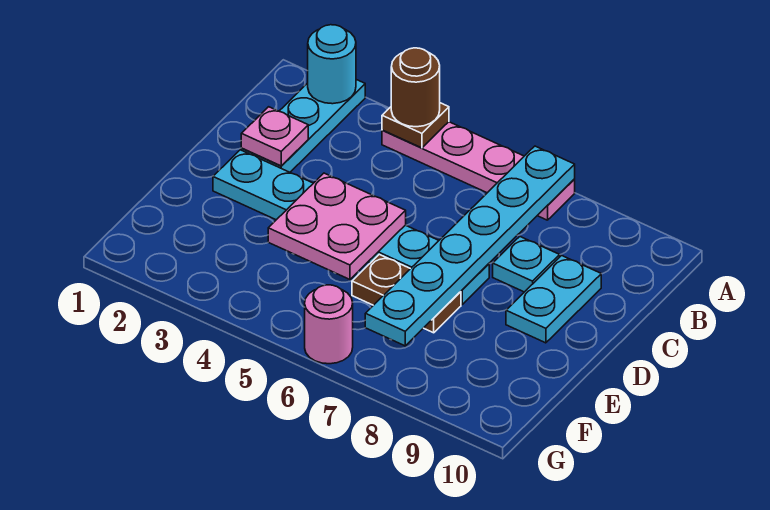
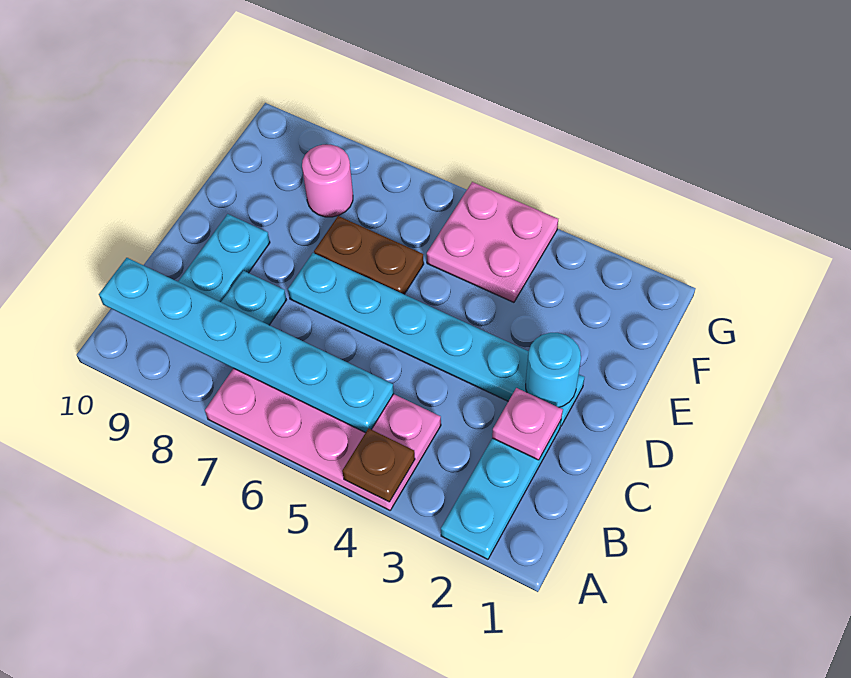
cyan 1x1 round brick [308,25,356,104] -> cyan 1x1 round brick moved to [526,333,581,407]
pink 1x4 plate [382,122,575,220] -> pink 2x4 plate [205,368,441,510]
brown 1x1 round brick [391,48,440,127] -> none
cyan 1x6 plate [365,146,575,346] -> cyan 1x6 plate turned to [99,258,394,433]
pink 2x2 plate [268,173,406,279] -> pink 2x2 plate moved to [427,182,558,302]
pink 1x1 round brick [305,285,353,364] -> pink 1x1 round brick moved to [302,145,353,217]

